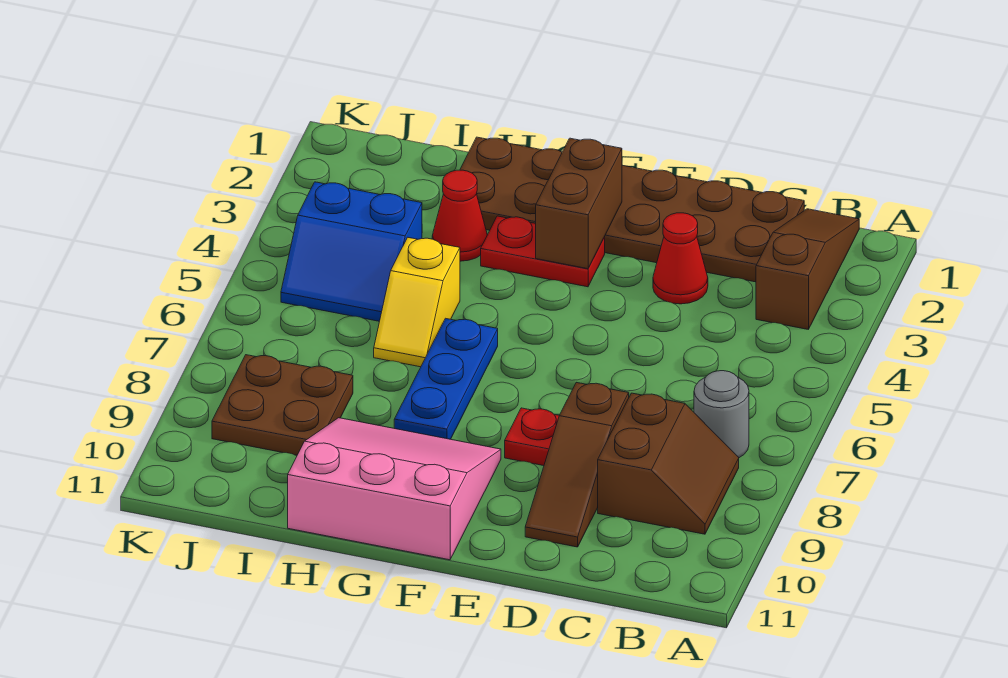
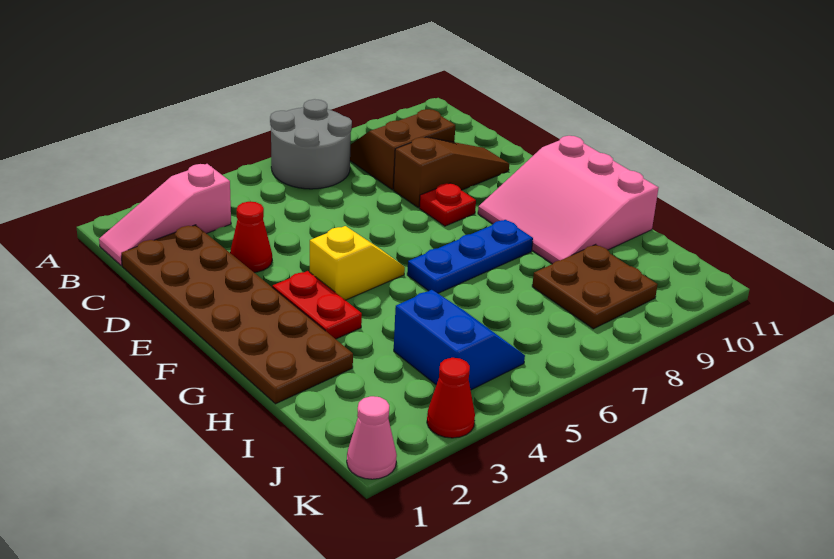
brown 1x3 slope [756,209,859,329] -> pink 1x3 slope [99,164,231,266]
grey 1x1 round brick [694,371,749,458] -> grey 2x2 round brick [270,99,352,189]
brown 1x2 brick [536,138,622,269] -> none
red 1x1 cone [432,170,487,261] -> red 1x1 cone moved to [427,358,475,438]
yellow 1x2 slope [374,238,460,367] -> yellow 1x2 slope moved to [310,226,405,300]
none -> pink 1x1 cone [347,396,397,479]

